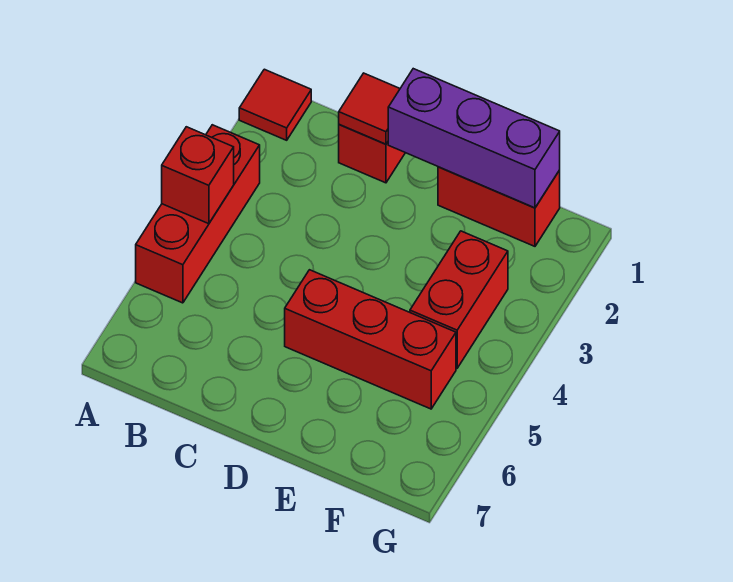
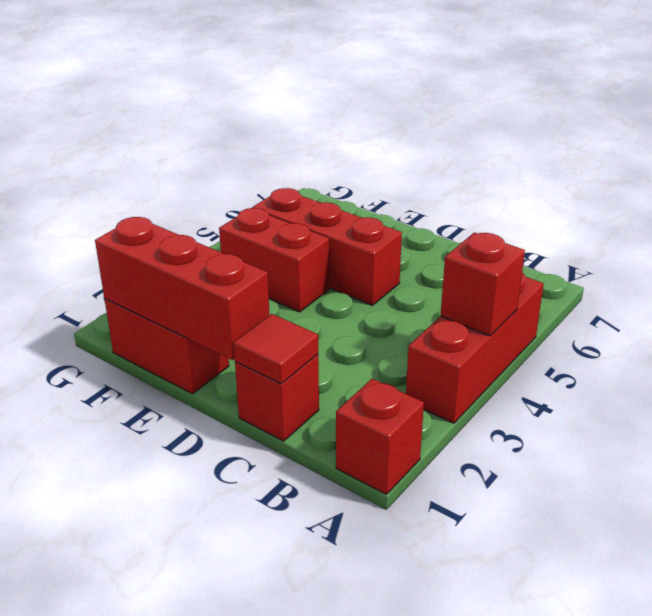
red 1x1 tile [239,69,311,140] -> red 1x1 brick [336,379,424,494]
purple 1x3 brick [388,69,560,208] -> red 1x3 brick [95,217,269,360]
red 1x2 brick [410,231,508,368] -> red 1x2 brick turned to [219,208,329,312]

